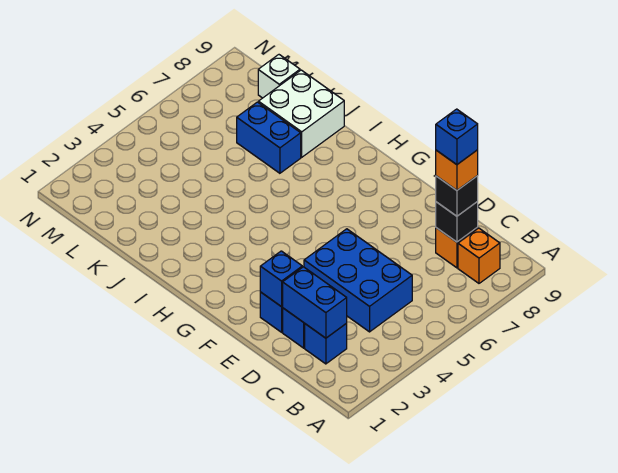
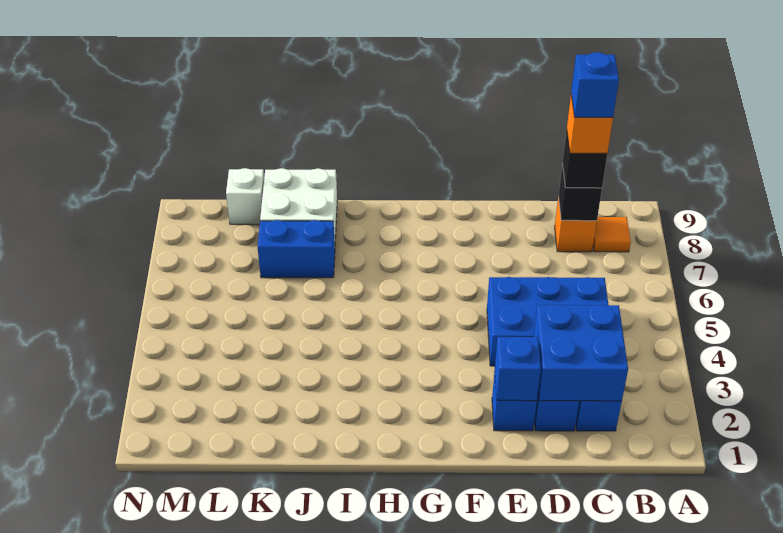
orange 1x1 brick [458,228,500,283] -> orange 1x1 tile [593,217,631,252]
blue 1x2 brick [283,267,347,338] -> blue 2x2 brick [534,305,628,401]

